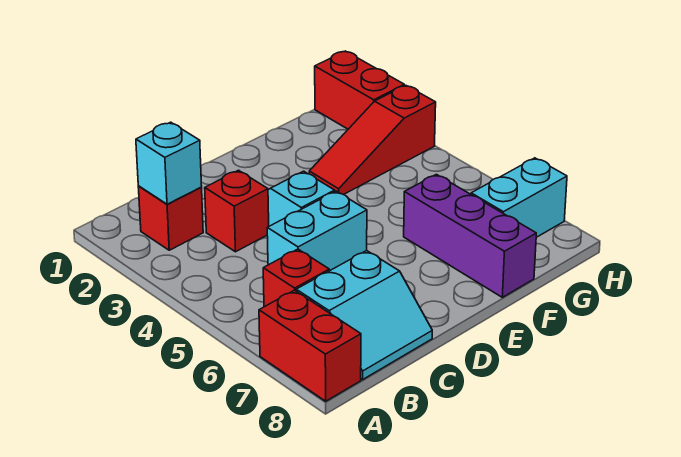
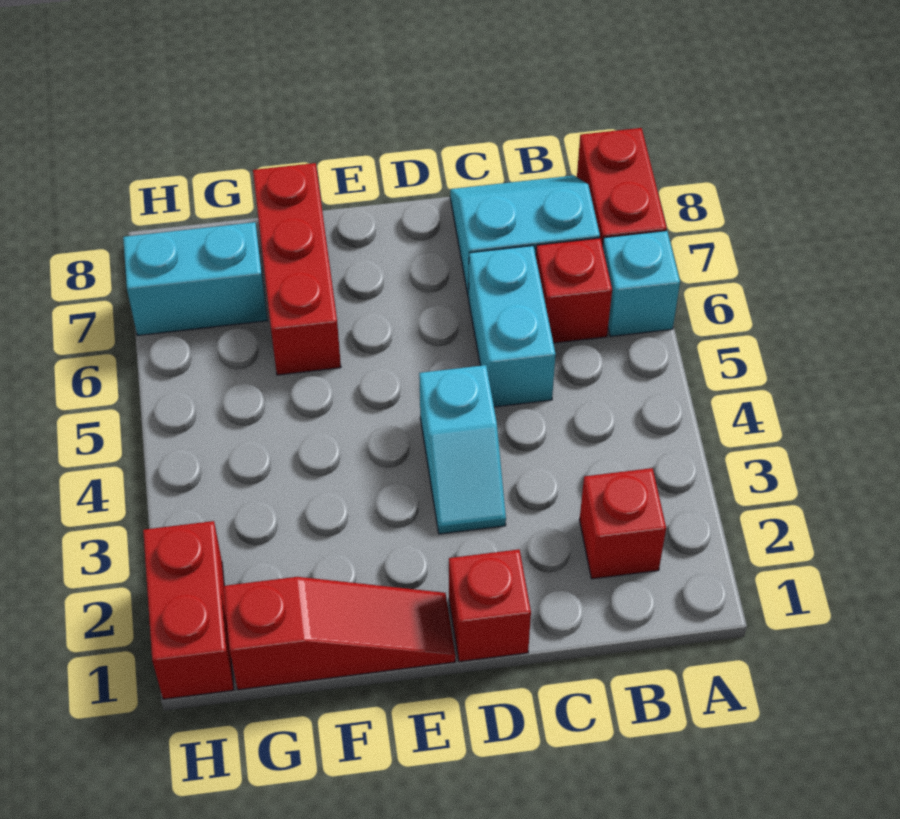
cyan 1x1 brick [136,122,202,204] -> cyan 1x1 brick moved to [603,231,680,336]
red 1x1 brick [205,170,269,252] -> red 1x1 brick moved to [449,550,531,662]
cyan 1x2 brick [267,191,367,271] -> cyan 1x2 brick turned to [469,246,556,407]
red 1x3 slope [309,85,436,195] -> red 1x3 slope moved to [224,577,455,690]
purple 1x3 brick [404,174,536,297] -> red 1x3 brick [253,163,341,375]

